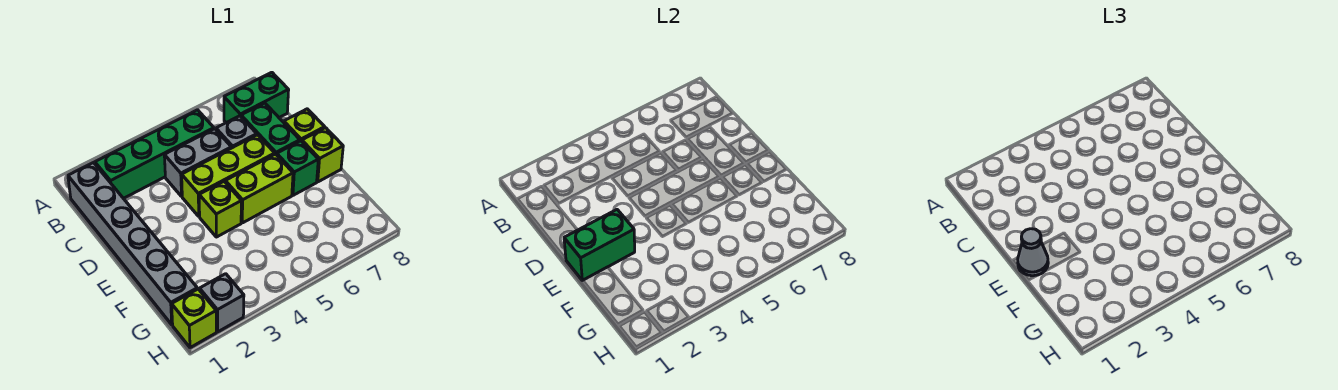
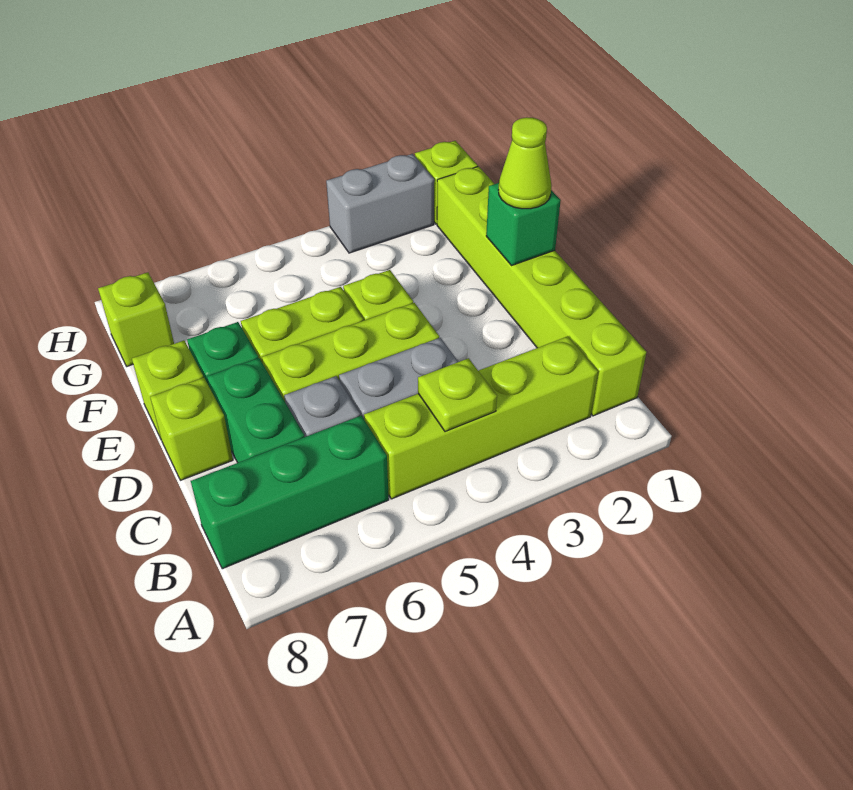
grey 1x6 brick [68,163,197,325] -> lime 1x6 brick [437,166,646,416]
green 1x4 brick [95,110,214,199] -> lime 1x4 brick [364,336,598,499]
none -> lime 1x1 plate [418,358,497,432]
green 1x2 brick [224,72,289,123] -> green 1x3 brick [191,416,389,569]
green 1x2 brick [564,210,635,281] -> green 1x1 brick [486,183,561,265]
grey 1x1 cone [1018,229,1048,276] -> lime 1x1 cone [499,117,552,209]
none -> lime 1x1 brick [98,272,174,366]
grey 1x1 brick [200,274,244,332] -> grey 1x2 brick [326,154,434,253]

